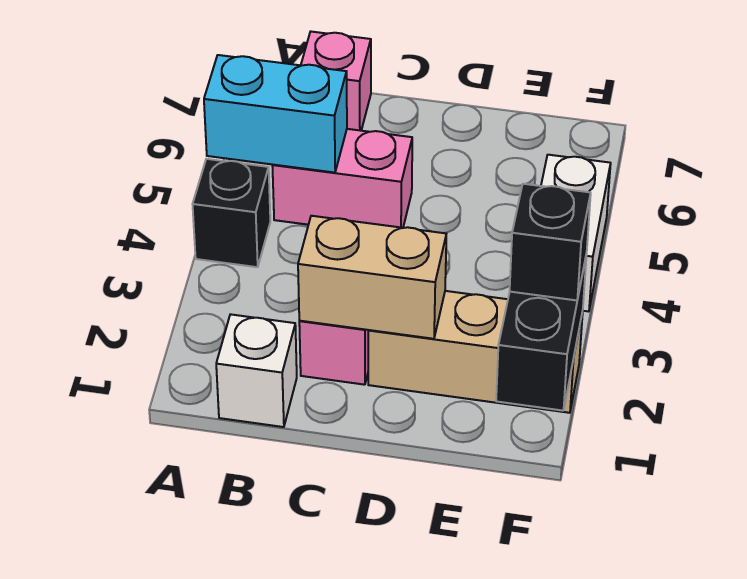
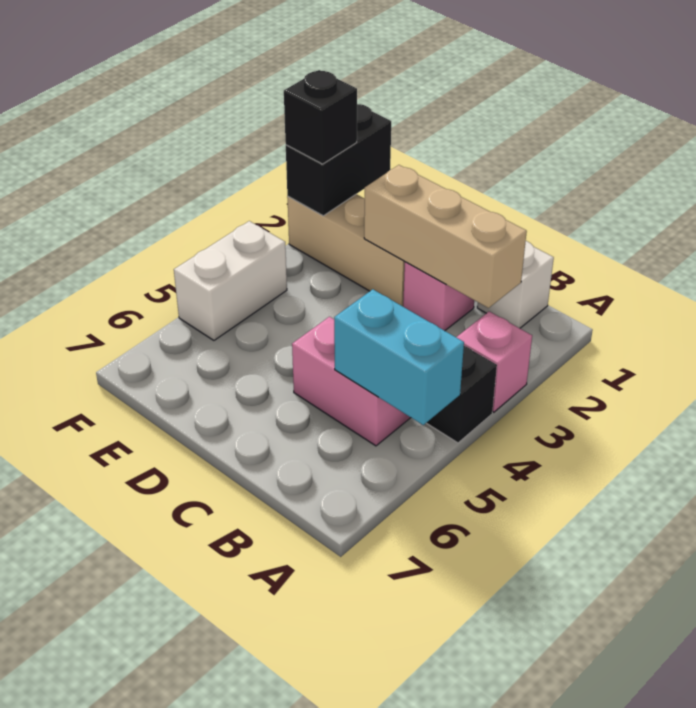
pink 1x1 brick [301,32,371,131] -> pink 1x1 brick moved to [456,311,532,412]
tan 1x2 brick [298,216,446,339] -> tan 1x3 brick [364,165,527,308]

